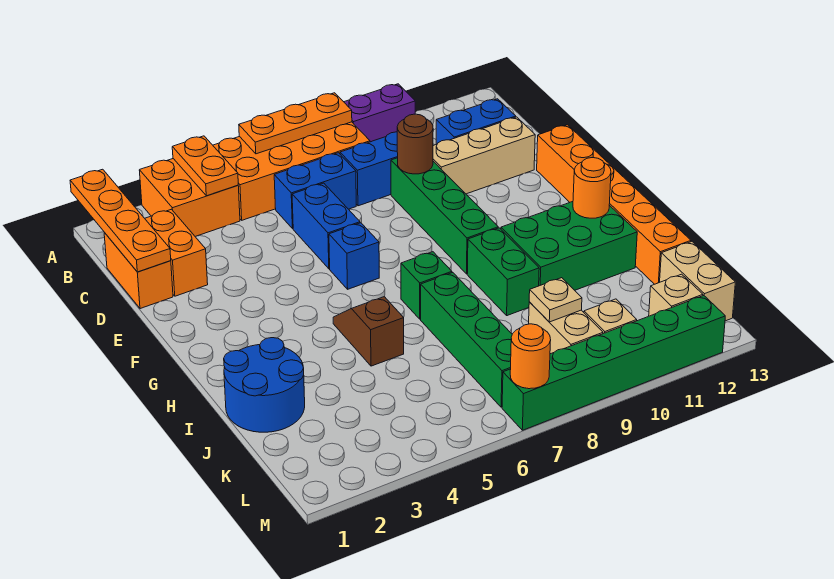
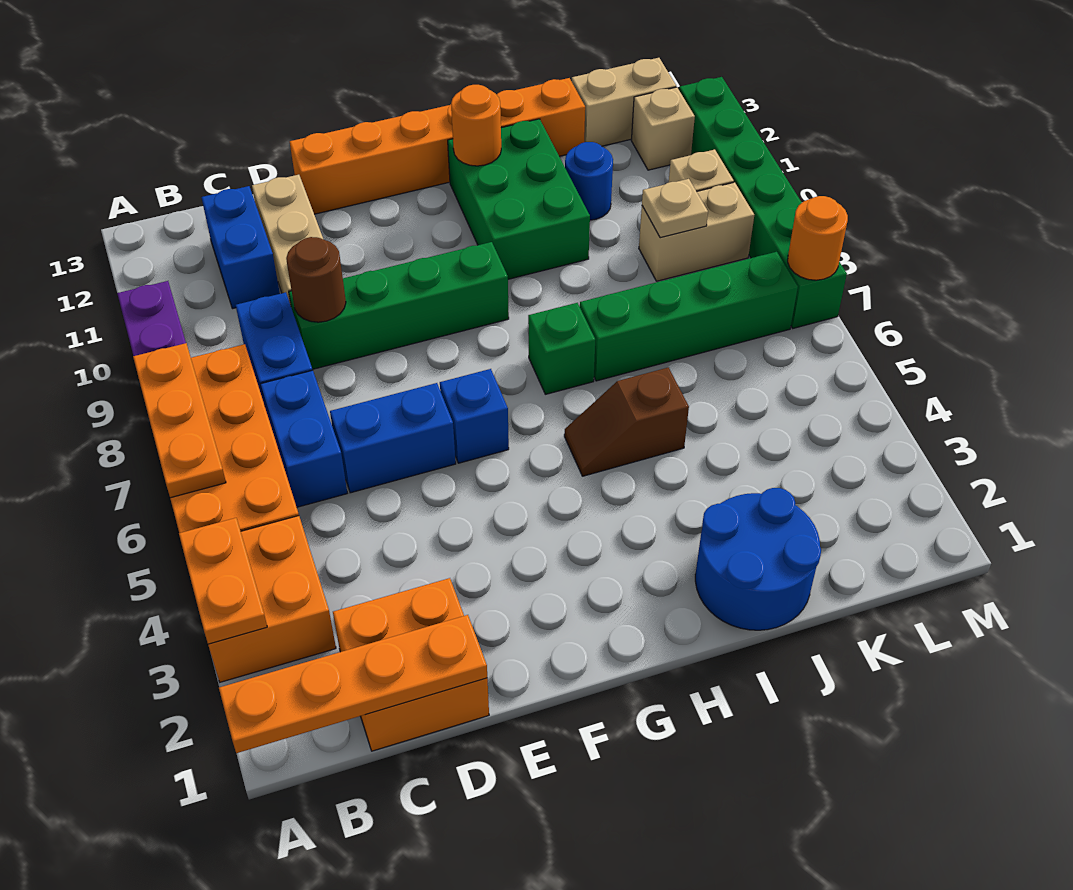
orange 1x2 plate [172,136,238,196] -> orange 1x2 plate turned to [179,518,267,644]
green 1x2 brick [467,228,539,316] -> none
none -> blue 1x1 round brick [565,142,613,220]

